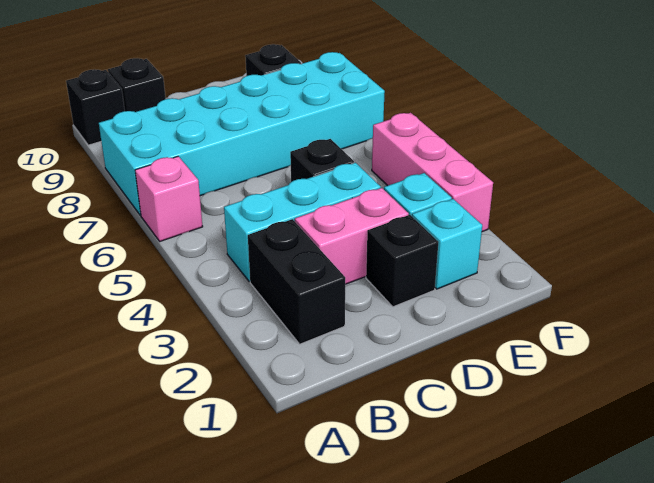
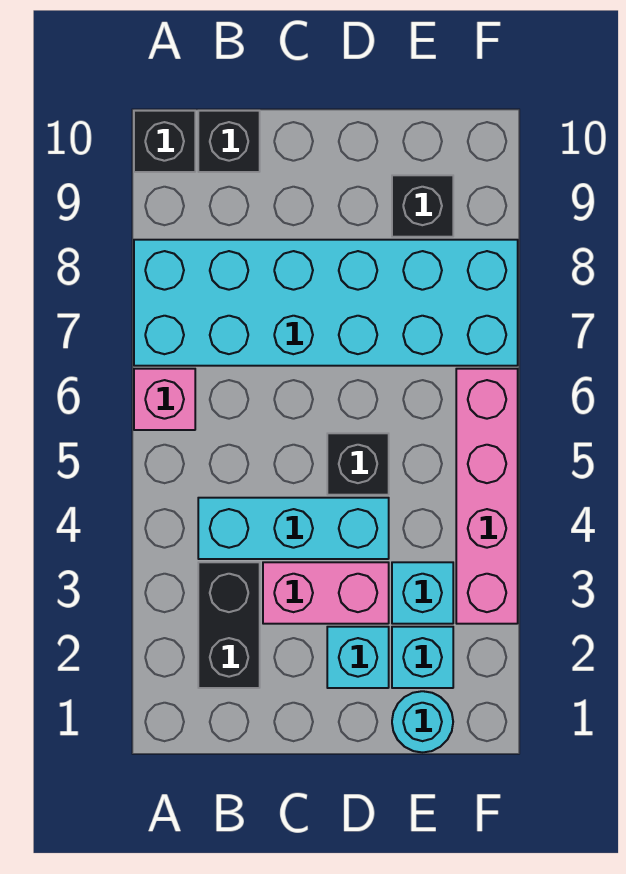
black 1x1 brick [366,215,438,307] -> cyan 1x1 brick [327,627,389,688]
none -> cyan 1x1 round brick [392,691,453,753]
pink 1x3 brick [372,113,493,232] -> pink 1x4 brick [456,369,518,624]

